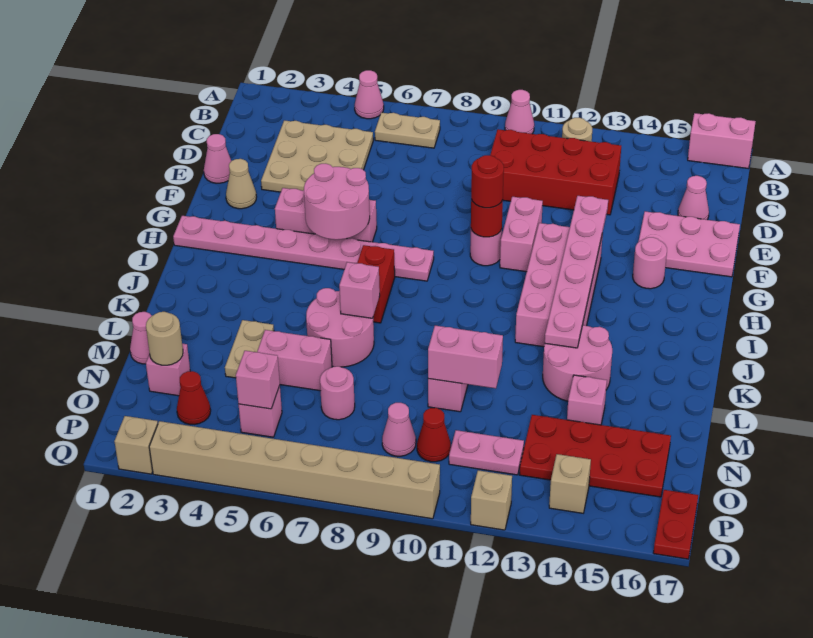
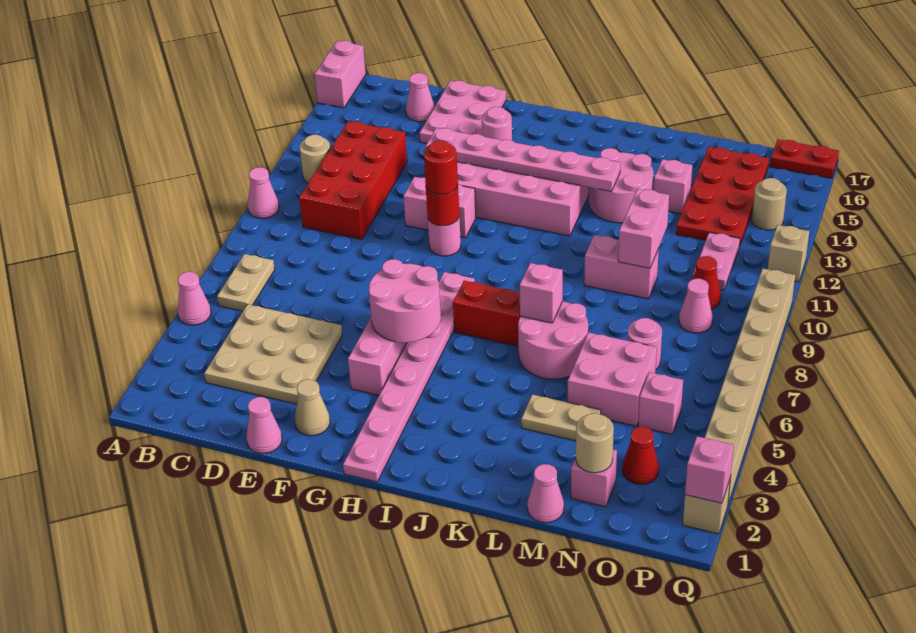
pink 1x2 brick [257,330,332,391] -> pink 2x2 brick [568,332,657,426]
pink 1x1 brick [236,351,280,409] -> pink 1x1 brick moved to [685,436,734,503]
tan 1x1 brick [549,454,591,513] -> tan 1x1 round brick [752,178,787,230]

